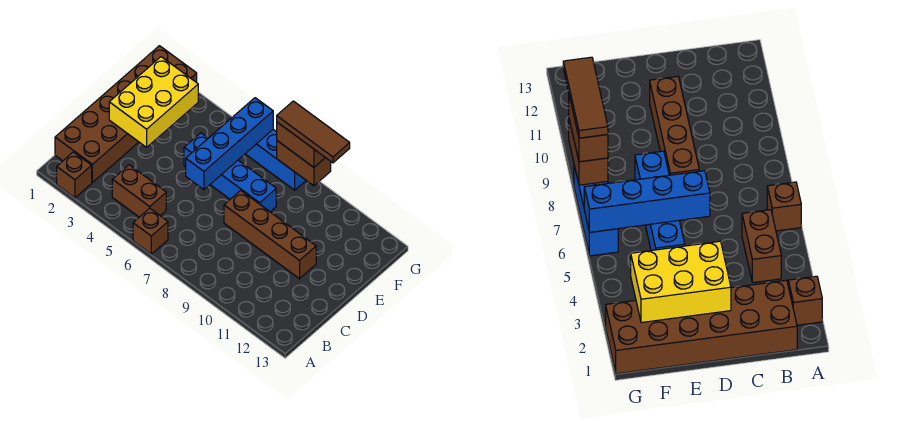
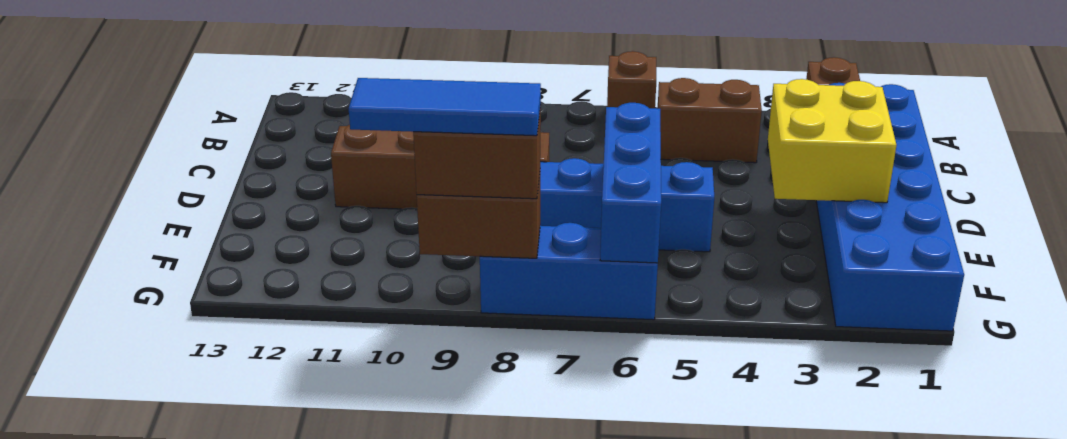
brown 2x6 brick [55,46,197,182] -> blue 2x6 brick [816,83,964,331]
yellow 2x3 brick [109,57,198,147] -> yellow 2x2 brick [768,79,897,203]
blue 1x4 brick [186,98,273,190] -> blue 1x3 brick [600,103,661,263]
brown 1x3 tile [277,101,350,163] -> blue 1x3 tile [349,78,541,136]

